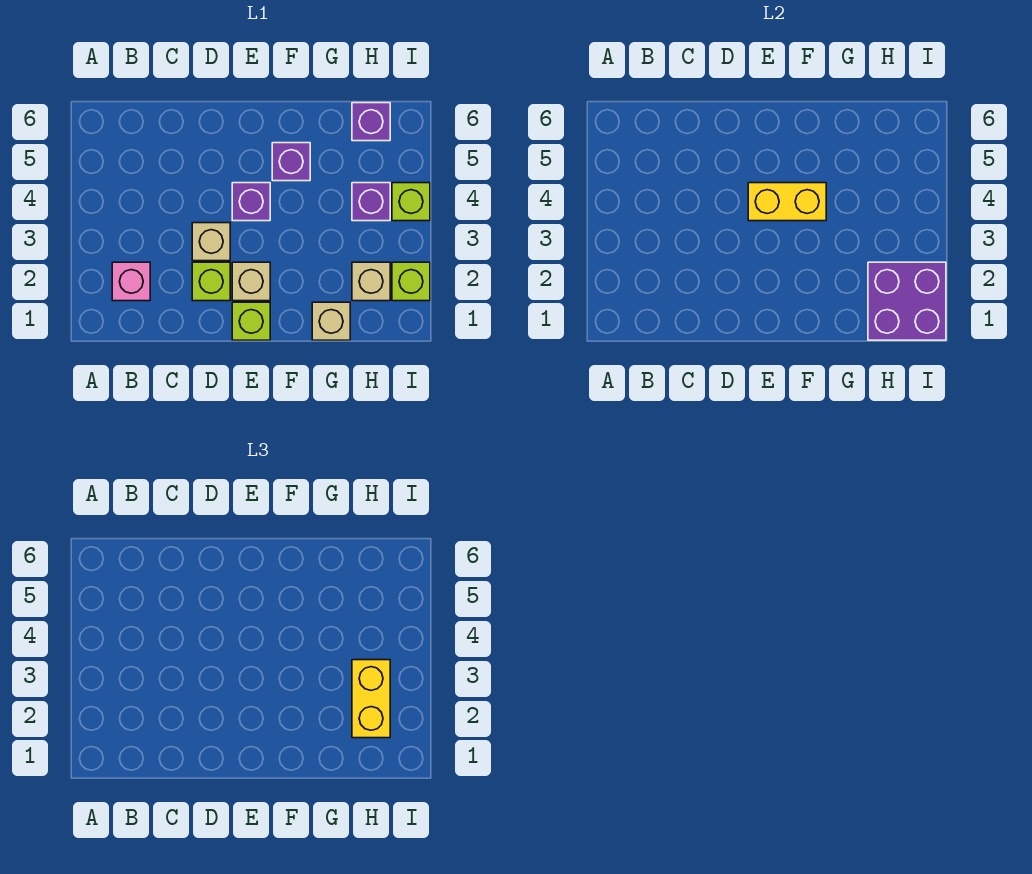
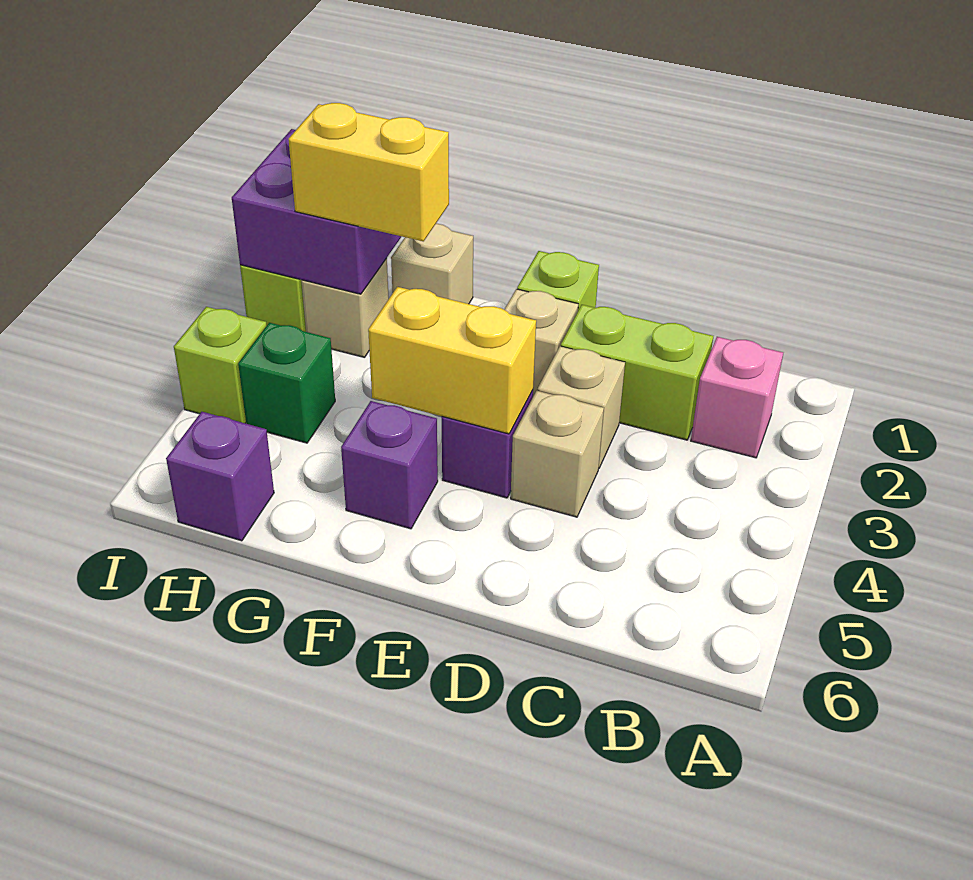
lime 1x1 brick [192,262,230,301] -> lime 1x2 brick [561,305,713,440]
none -> tan 1x1 brick [511,391,604,517]
yellow 1x2 brick [352,660,390,738] -> yellow 1x2 brick turned to [288,103,449,241]
purple 1x1 brick [352,183,390,221] -> green 1x1 brick [238,323,335,443]

